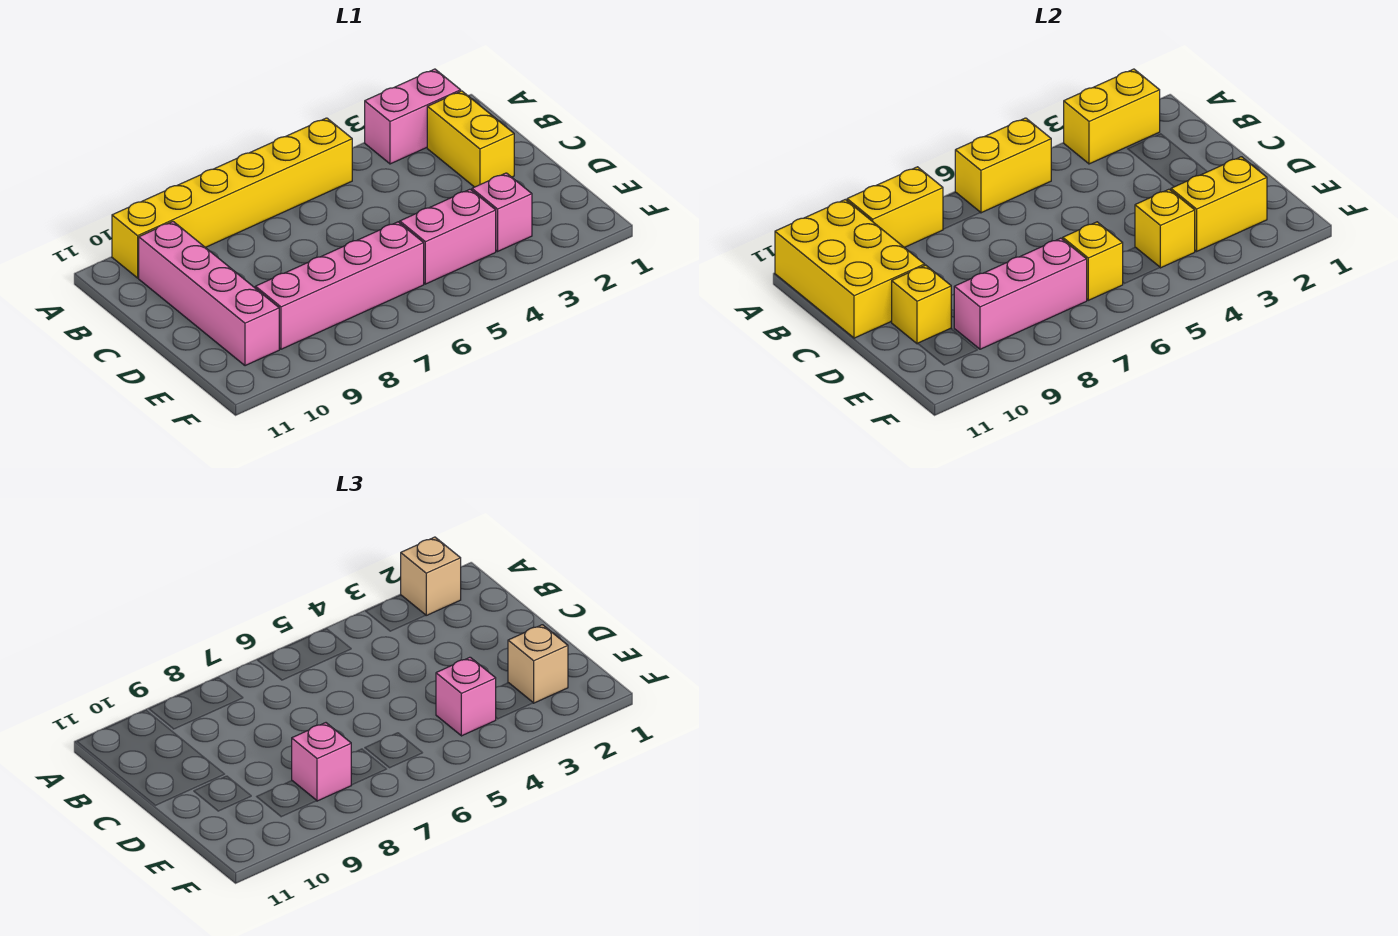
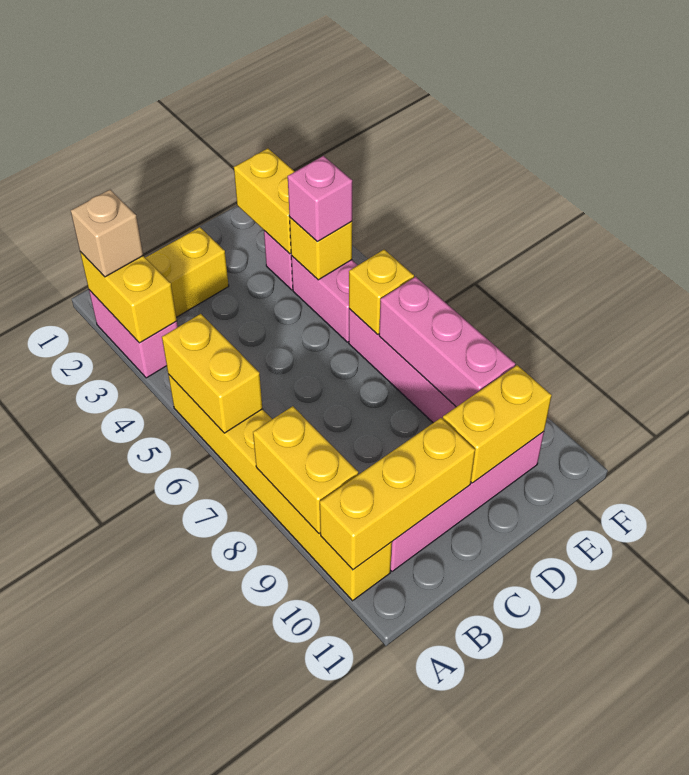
yellow 2x3 brick [775,200,925,338] -> yellow 1x3 brick [320,418,475,570]
yellow 1x1 brick [892,265,951,344] -> yellow 1x2 brick [443,365,552,483]
tan 1x1 brick [508,625,568,703] -> none
pink 1x1 brick [292,723,351,801] -> none

